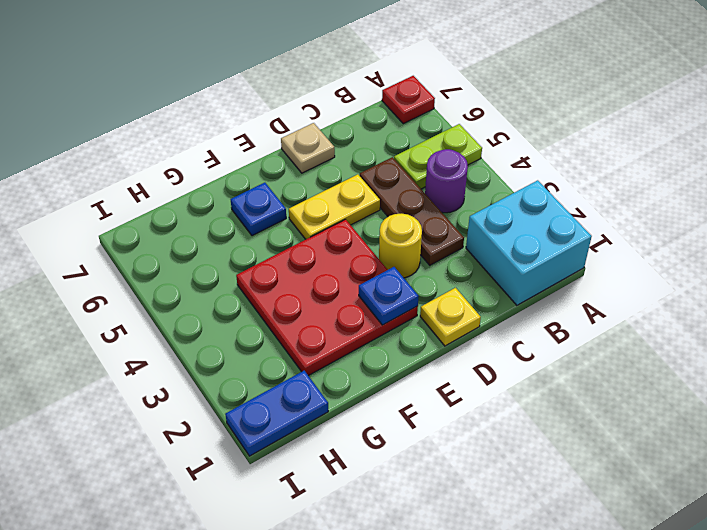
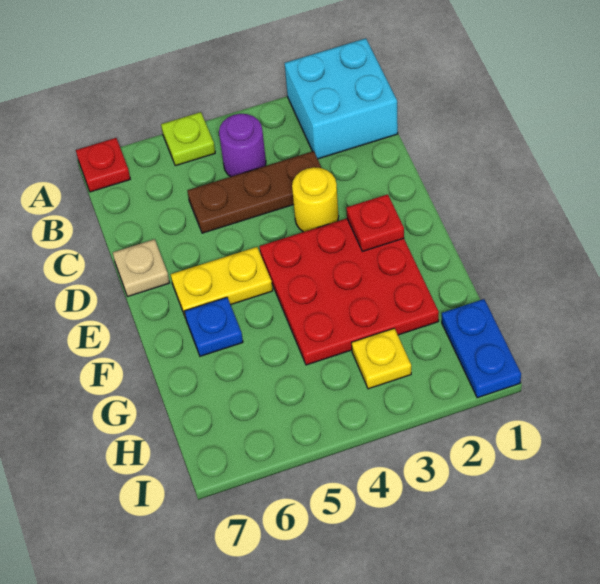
lime 1x2 plate [394,124,482,189] -> lime 1x1 plate [161,112,215,166]
yellow 1x1 plate [420,288,481,346] -> yellow 1x1 plate moved to [352,328,411,389]
yellow 1x2 plate [289,174,380,239] -> yellow 1x2 plate turned to [171,247,273,318]
blue 1x1 plate [359,267,419,325] -> red 1x1 plate [346,194,404,252]

